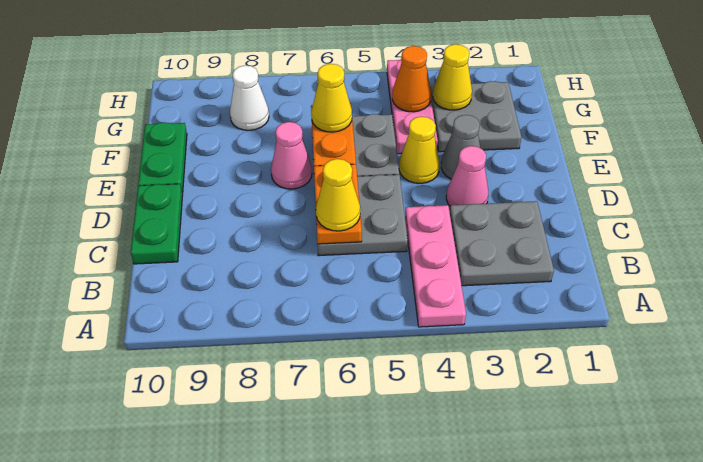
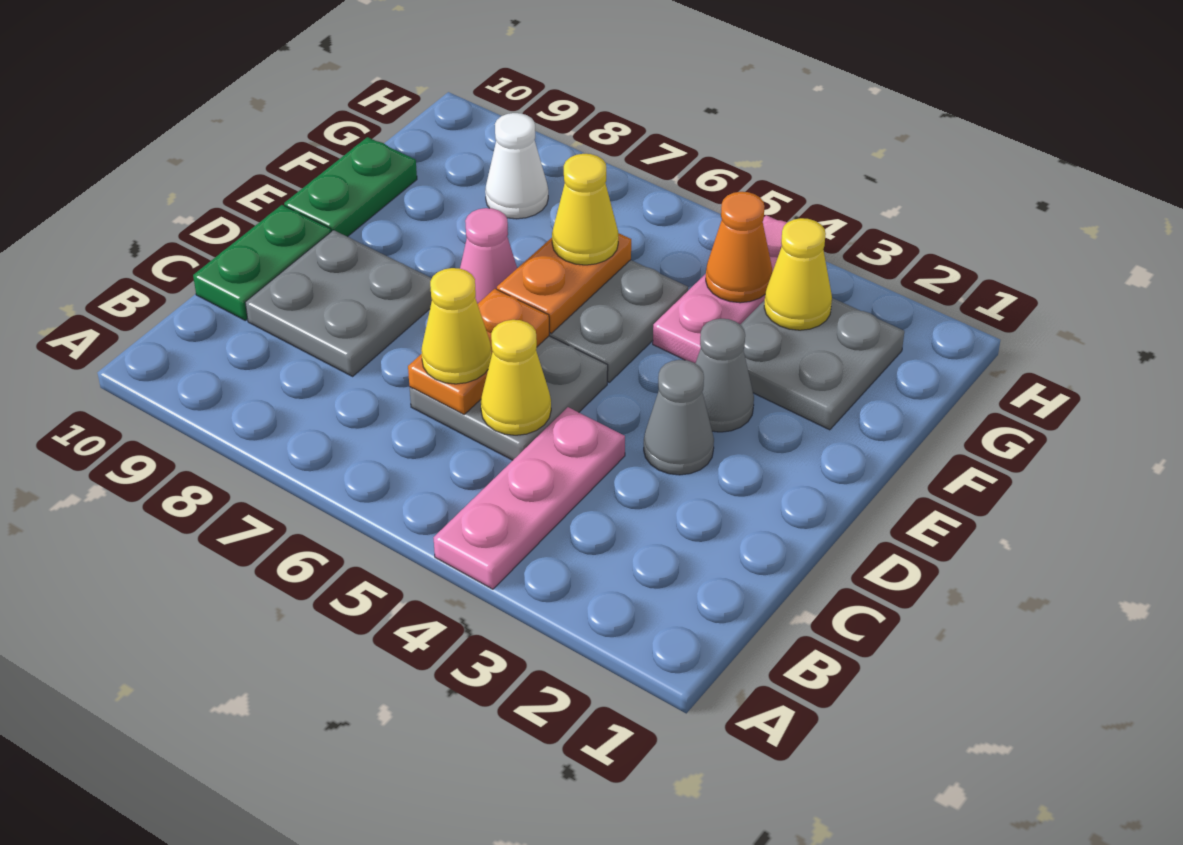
grey 2x2 plate [450,201,554,286] -> grey 2x2 plate moved to [245,230,432,376]
pink 1x1 cone [446,146,488,206] -> grey 1x1 cone [644,360,714,475]
yellow 1x1 cone [399,117,440,183] -> yellow 1x1 cone moved to [481,320,551,435]

